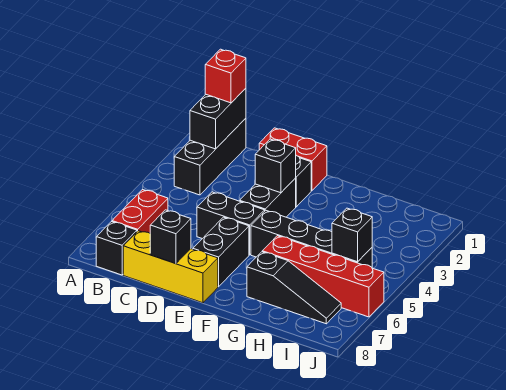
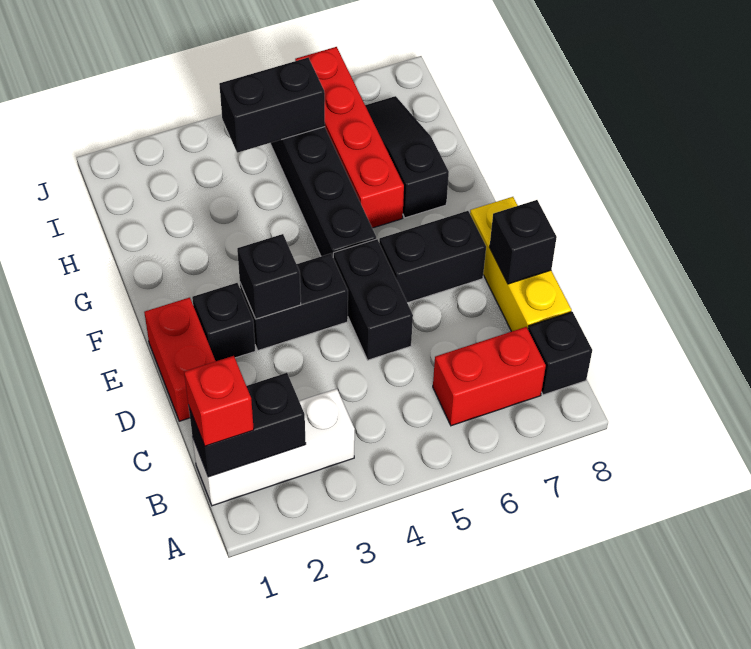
black 1x3 brick [174,118,246,195] -> white 1x3 brick [193,389,355,506]
black 1x1 brick [332,208,372,262] -> black 1x2 brick [219,58,325,153]

